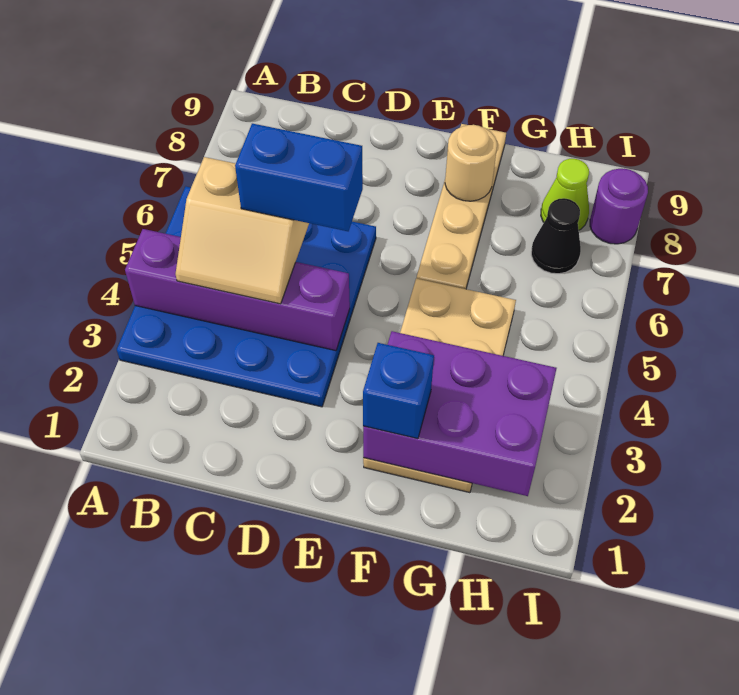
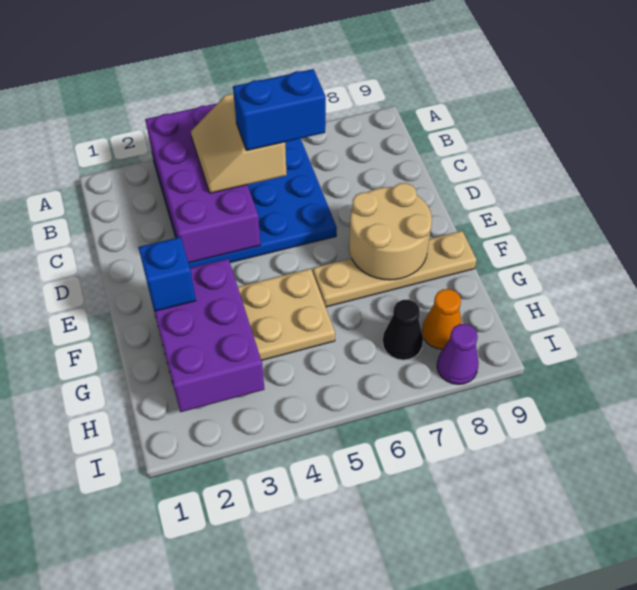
purple 1x4 brick [125,229,350,351] -> purple 2x4 brick [145,104,260,263]
blue 1x2 brick [235,124,363,231] -> blue 1x2 brick turned to [233,69,326,150]
tan 1x1 round brick [445,125,497,201] -> tan 2x2 round brick [349,183,432,280]
lime 1x1 cone [541,159,589,230] -> orange 1x1 cone [422,289,462,349]
purple 1x1 round brick [590,169,648,244] -> purple 1x1 cone [437,324,479,384]

